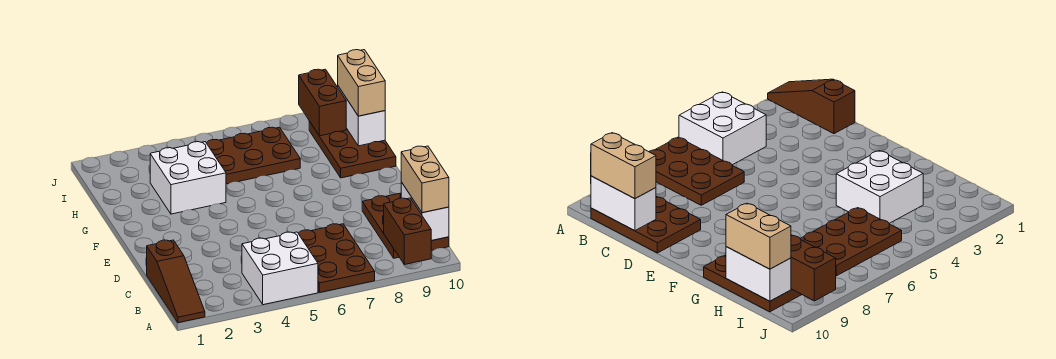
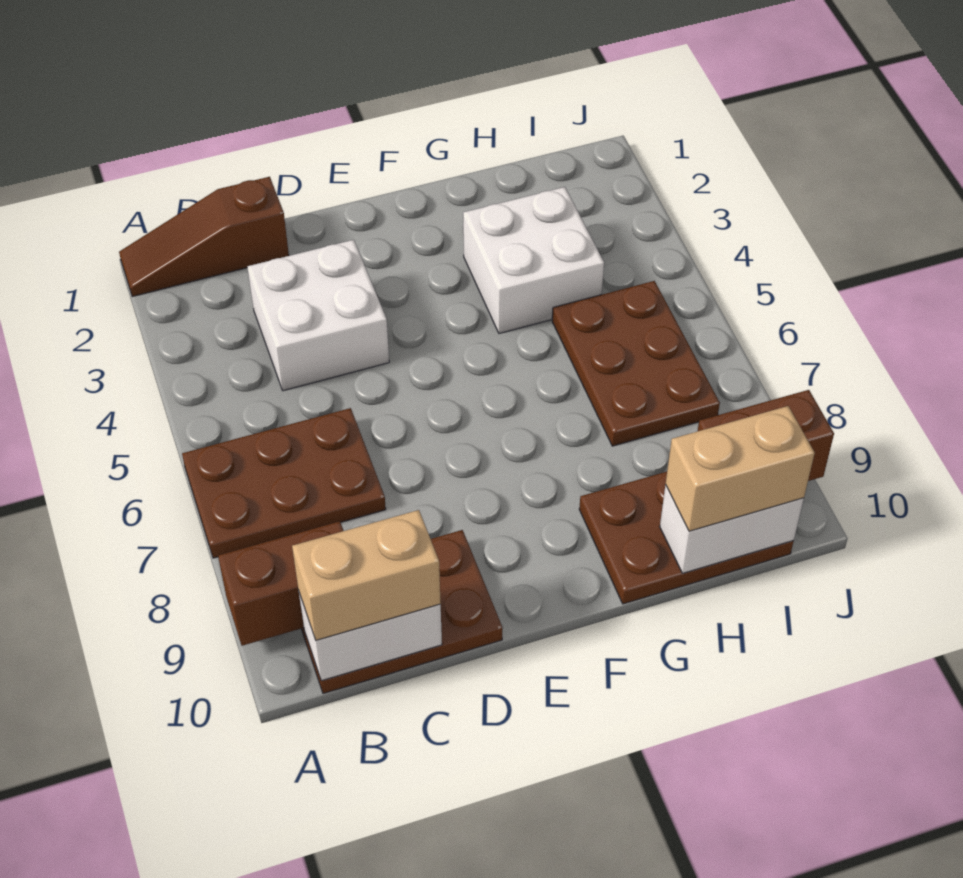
white 2x2 brick [242,232,318,305] -> white 2x2 brick moved to [247,240,389,391]

